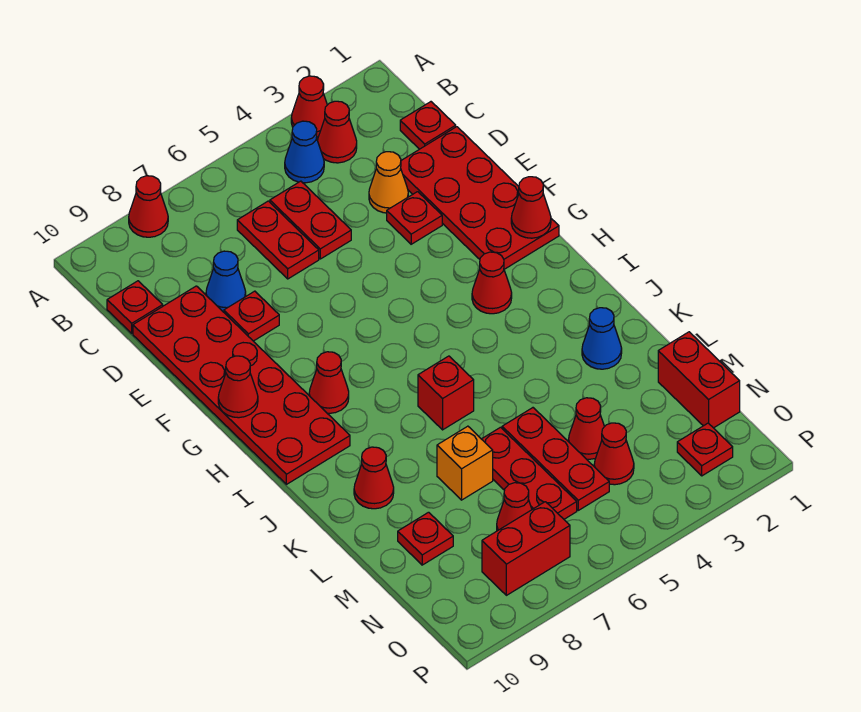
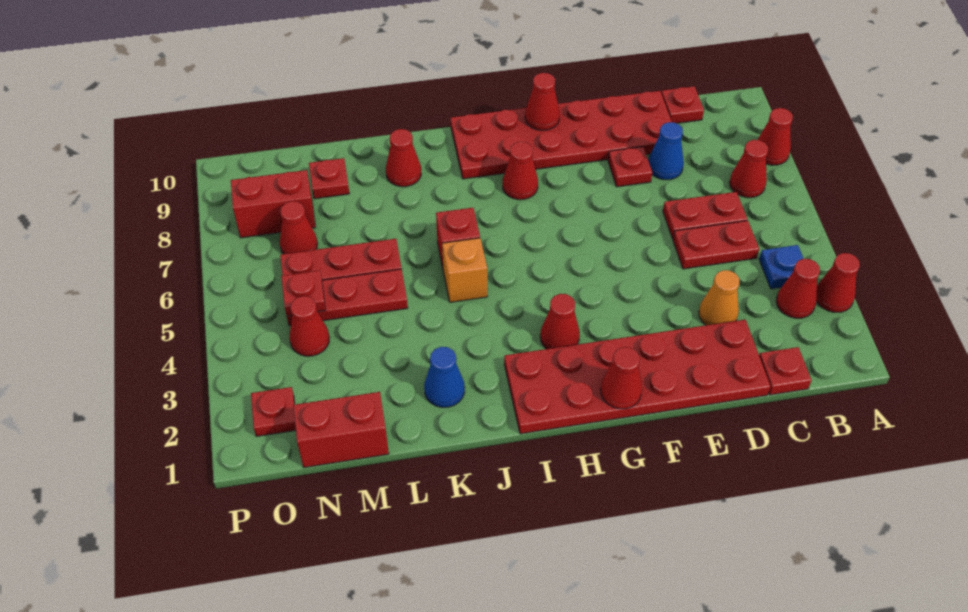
blue 1x1 cone [285,121,324,183] -> blue 1x1 plate [759,245,804,289]
red 2x4 plate [401,127,559,269] -> red 2x6 plate [504,320,771,434]
red 1x1 plate [387,192,442,244] -> red 1x1 plate moved to [281,270,326,316]
orange 1x1 brick [437,426,493,500] -> orange 1x1 brick moved to [442,238,487,302]
red 1x1 cone [569,398,604,459] -> red 1x1 cone moved to [729,140,768,198]
red 1x2 brick [482,502,570,595] -> red 1x2 brick turned to [231,170,315,238]

